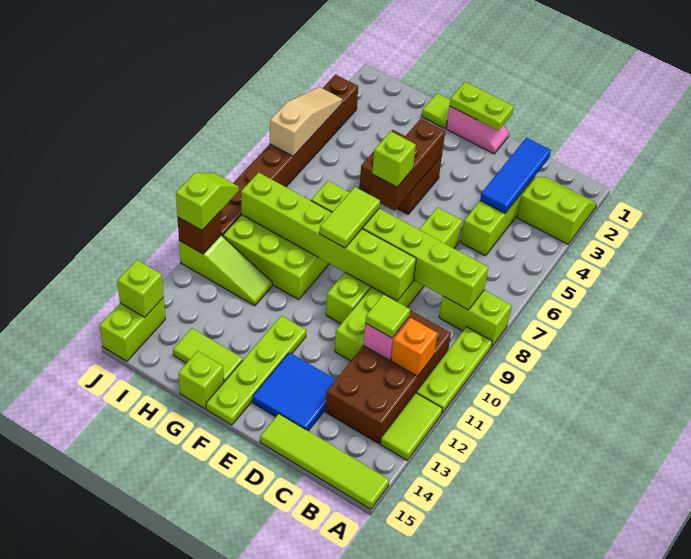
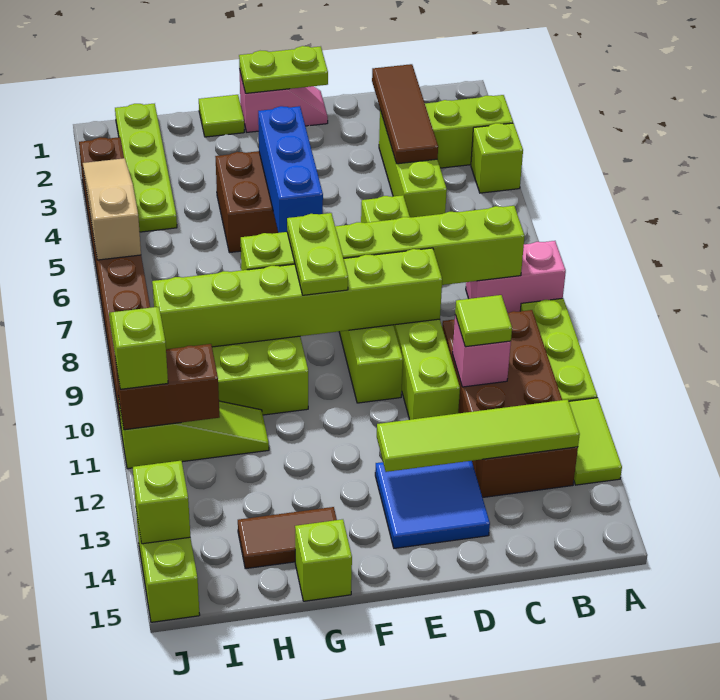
lime 1x2 brick [439,290,512,347] -> pink 1x2 brick [466,241,566,313]
lime 1x4 tile [260,414,389,509] -> lime 1x4 tile moved to [377,400,580,472]
orange 1x1 brick [391,318,438,376] -> none
blue 1x3 tile [480,138,551,213] -> brown 1x3 tile [372,64,438,164]
brown 1x3 brick [370,119,445,211] -> blue 1x3 brick [258,106,323,233]
lime 1x1 brick [372,131,416,187] -> lime 1x1 brick moved to [471,123,523,193]
lime 1x2 tile [320,187,380,248] -> lime 1x2 plate [287,213,348,295]
lime 1x4 plate [206,316,306,425] -> lime 1x4 plate moved to [115,104,177,232]
lime 1x2 tile [173,328,243,382] -> brown 1x2 tile [238,507,337,569]
brown 1x1 brick [177,212,221,254] -> brown 1x2 brick [115,344,220,430]

